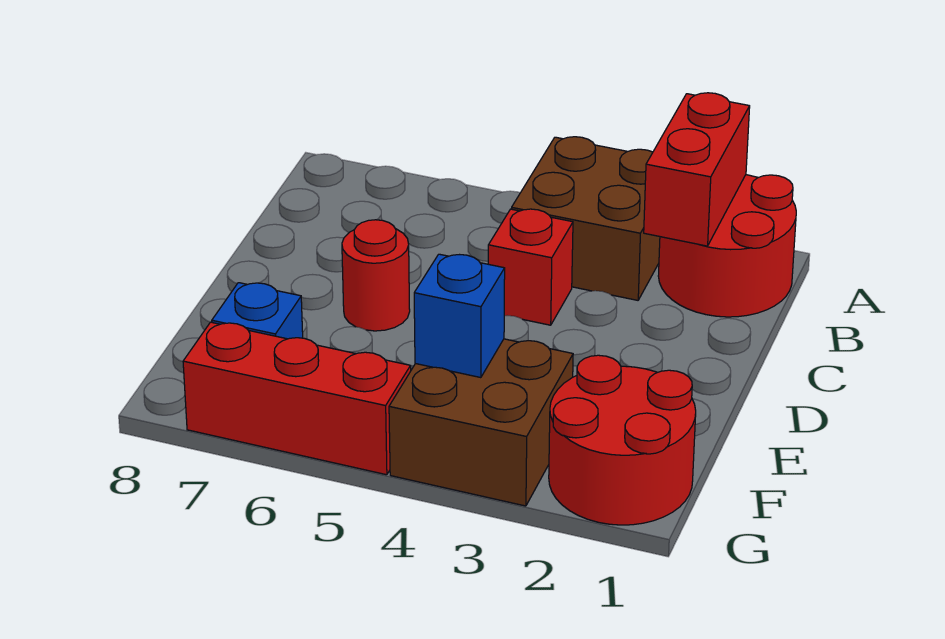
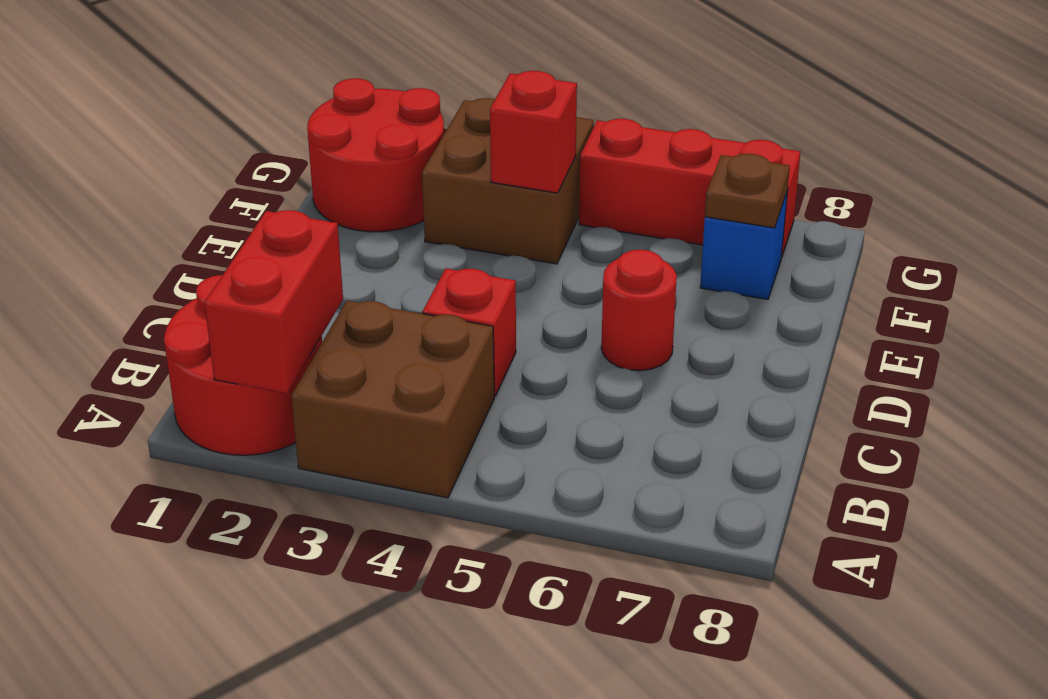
blue 1x1 brick [414,254,505,378] -> red 1x1 brick [490,71,577,193]
none -> brown 1x1 plate [705,154,790,228]

